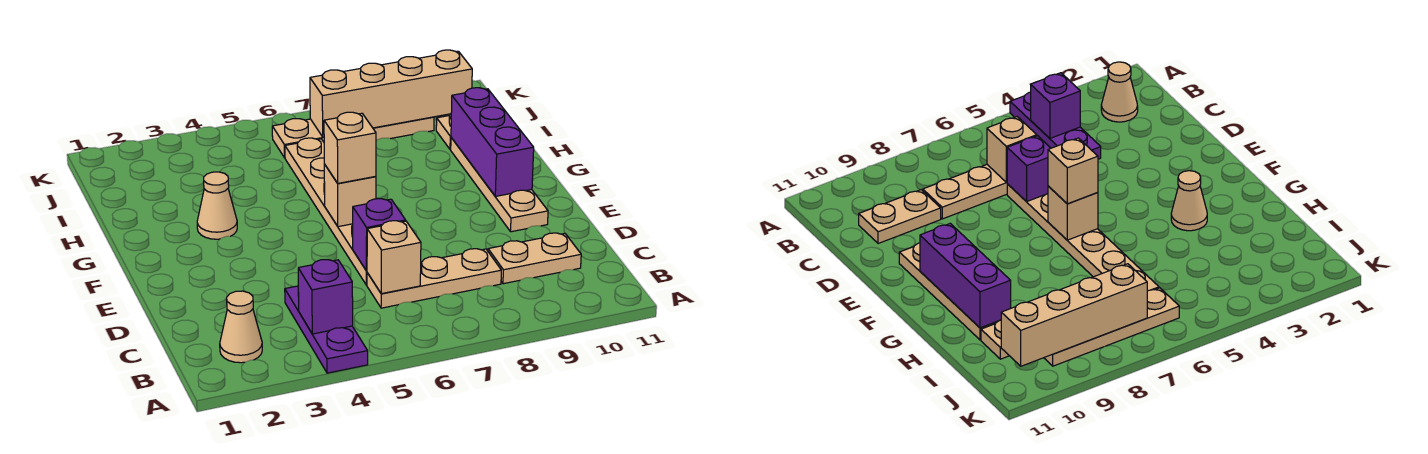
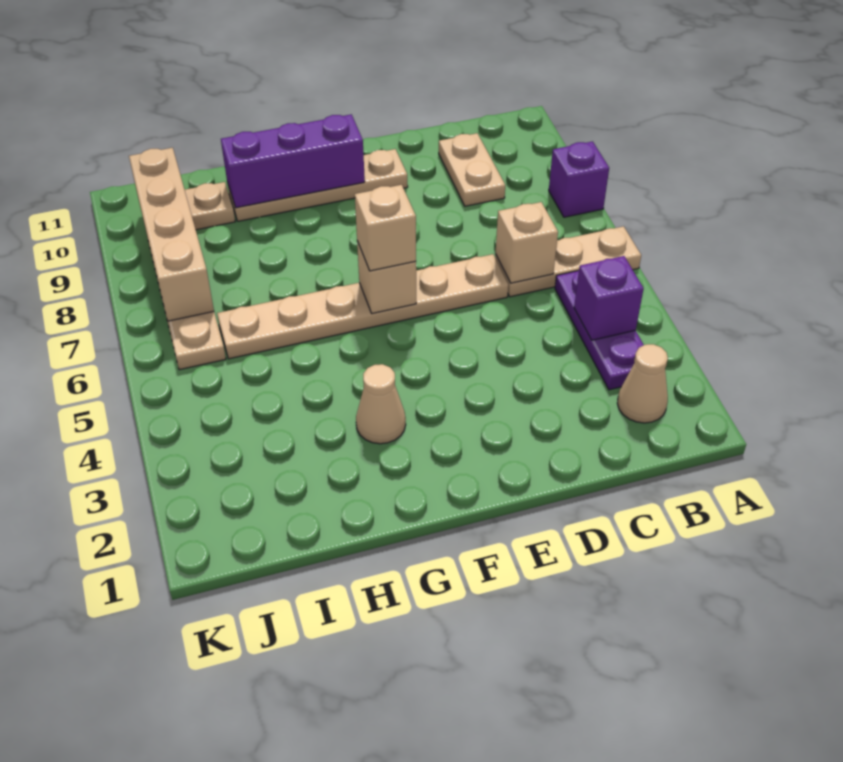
purple 1x3 plate [285,286,368,373] -> purple 1x3 plate turned to [555,271,644,390]
tan 1x3 plate [367,249,501,308] -> tan 1x3 plate turned to [495,226,641,297]
purple 1x1 brick [353,199,406,271] -> purple 1x1 brick moved to [549,141,609,217]

